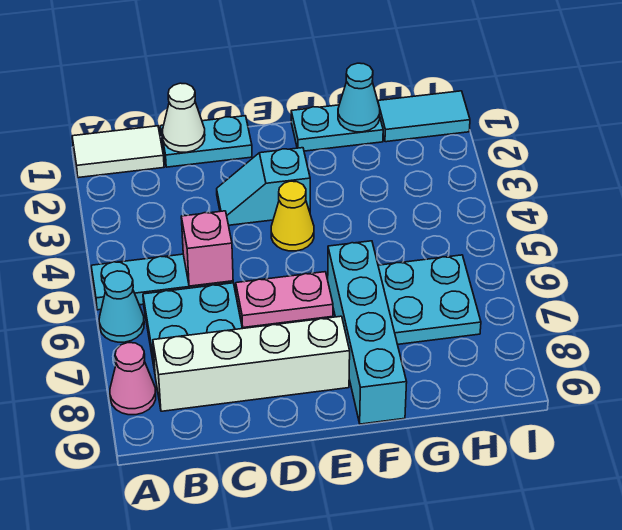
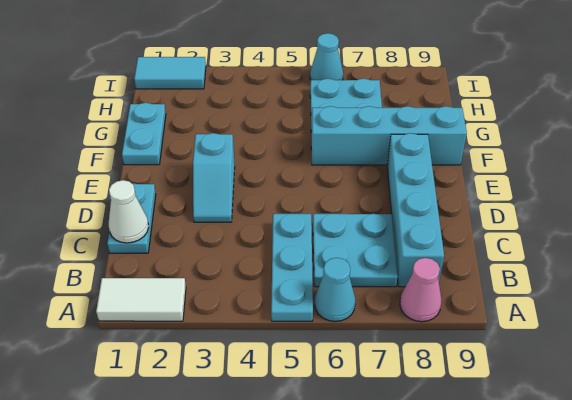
white 1x2 tile [72,126,164,178] -> white 1x2 tile turned to [96,278,186,321]
white 1x4 brick [153,316,350,411] -> cyan 1x4 brick [387,133,444,287]
pink 1x1 brick [181,211,233,286] -> none
pink 1x2 plate [236,272,333,328] -> none
yellow 1x1 cone [271,181,314,251] -> none
cyan 1x1 cone [338,63,380,132] -> cyan 1x1 cone moved to [310,33,343,80]
cyan 1x2 tile [378,91,470,142] -> cyan 1x2 tile turned to [134,57,206,89]

